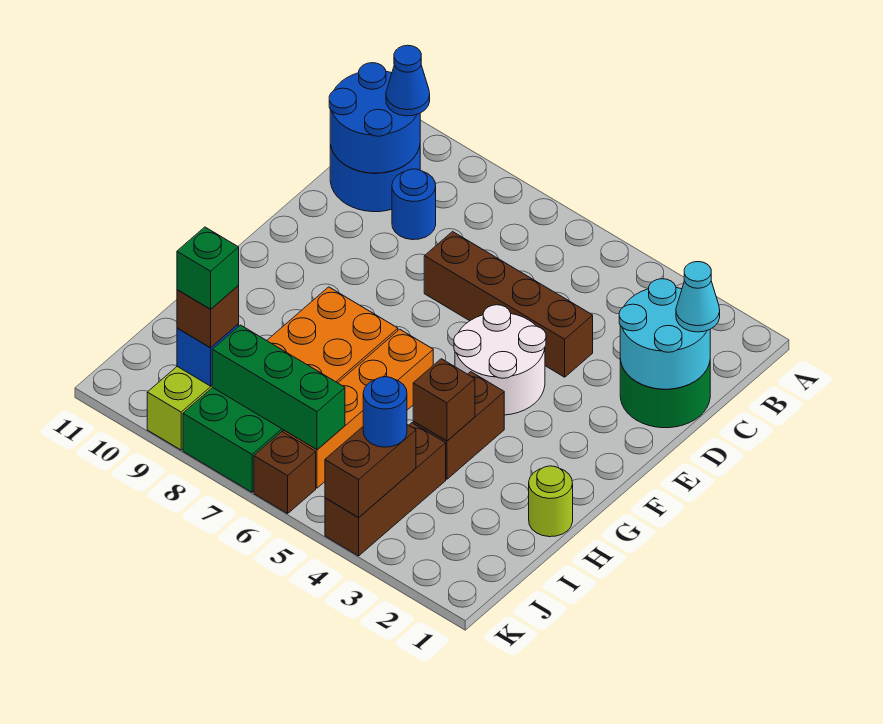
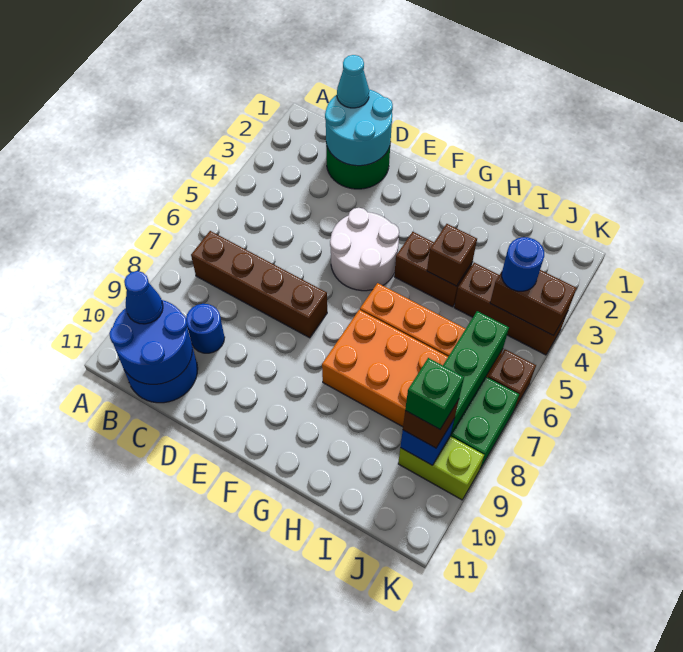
brown 1x4 brick [424,232,593,377] -> brown 1x4 brick turned to [191,231,327,338]
lime 1x1 round brick [529,466,573,537] -> none

